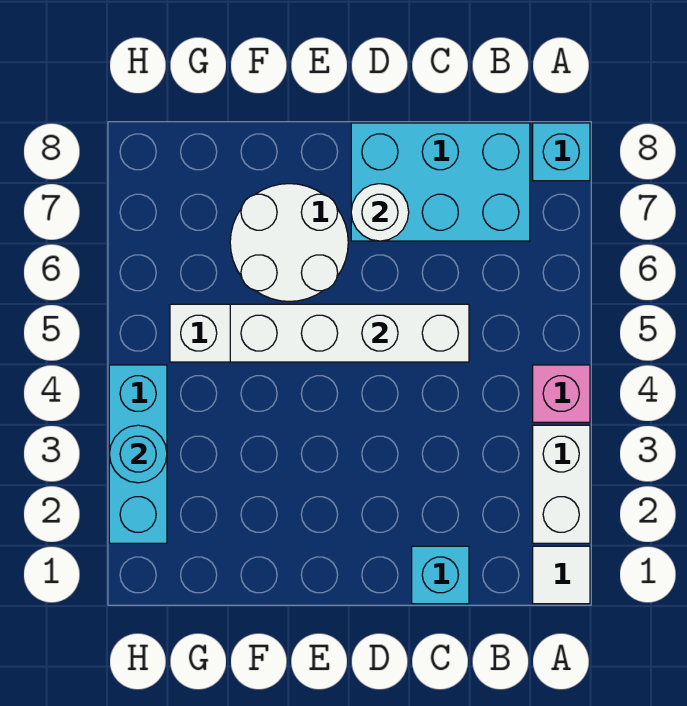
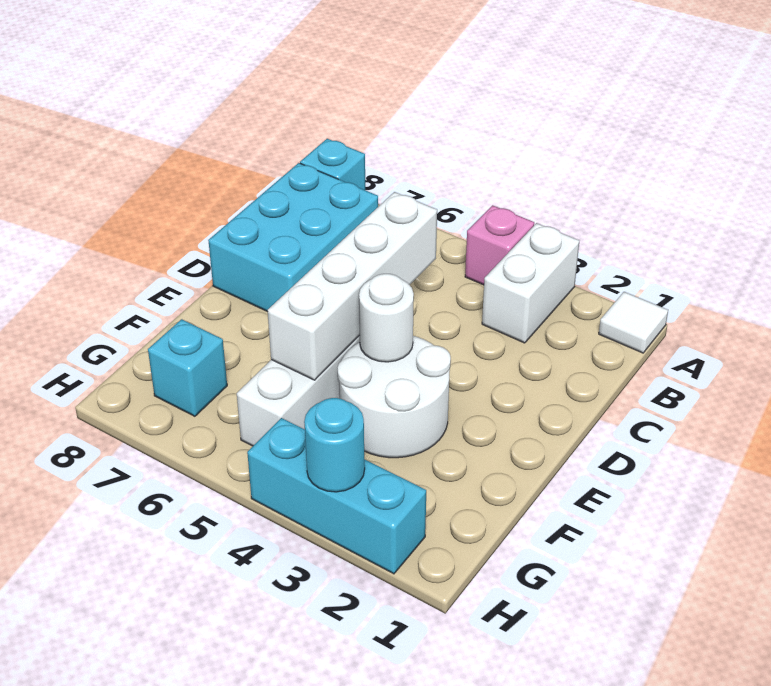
white 1x2 brick [533,425,590,543] -> white 1x2 brick turned to [482,223,579,343]
cyan 1x1 brick [412,546,469,604] -> cyan 1x1 brick moved to [148,319,227,416]
white 1x1 round brick [351,184,409,241] -> white 1x1 round brick moved to [359,274,414,362]
white 2x2 round brick [230,184,348,302] -> white 2x2 round brick moved to [337,336,451,458]

